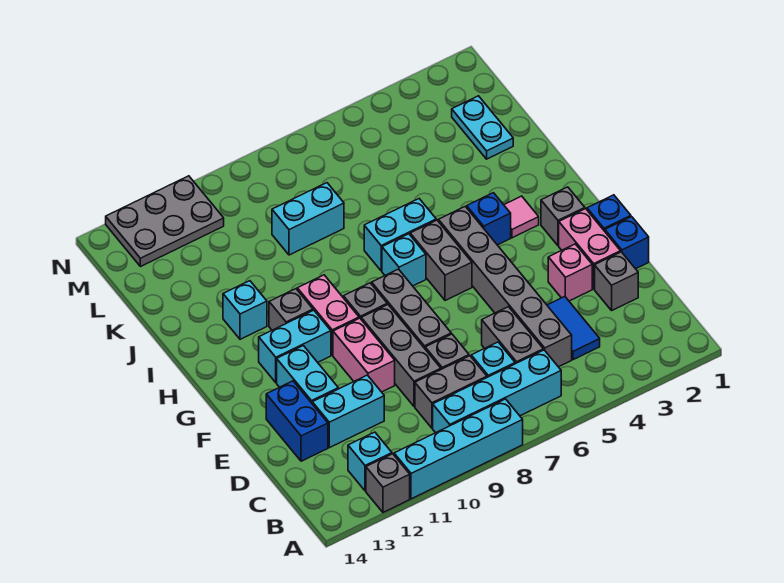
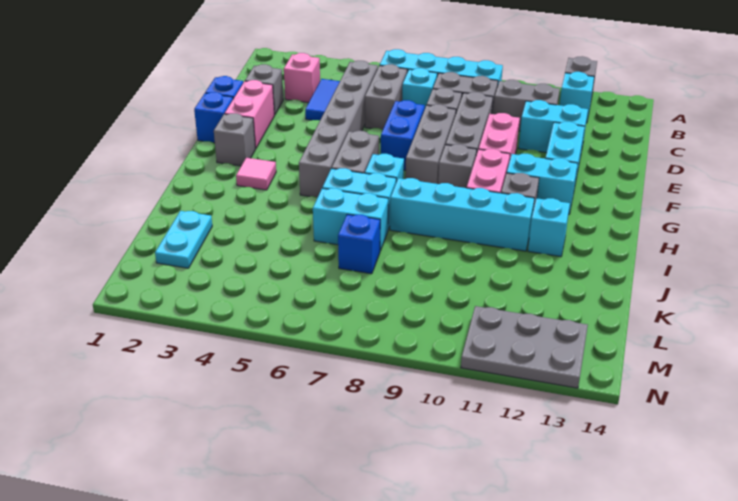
cyan 1x4 brick [394,399,523,499] -> cyan 1x4 brick moved to [390,178,534,251]
none -> grey 1x2 brick [493,80,560,131]
blue 1x2 brick [266,381,328,461] -> blue 1x2 brick moved to [381,100,425,170]
pink 1x1 brick [548,244,592,301] -> pink 1x1 brick moved to [284,53,320,103]
blue 1x1 brick [467,193,511,245] -> blue 1x1 brick moved to [338,214,380,274]
cyan 1x2 brick [272,183,344,255] -> cyan 1x2 brick moved to [313,188,388,251]

